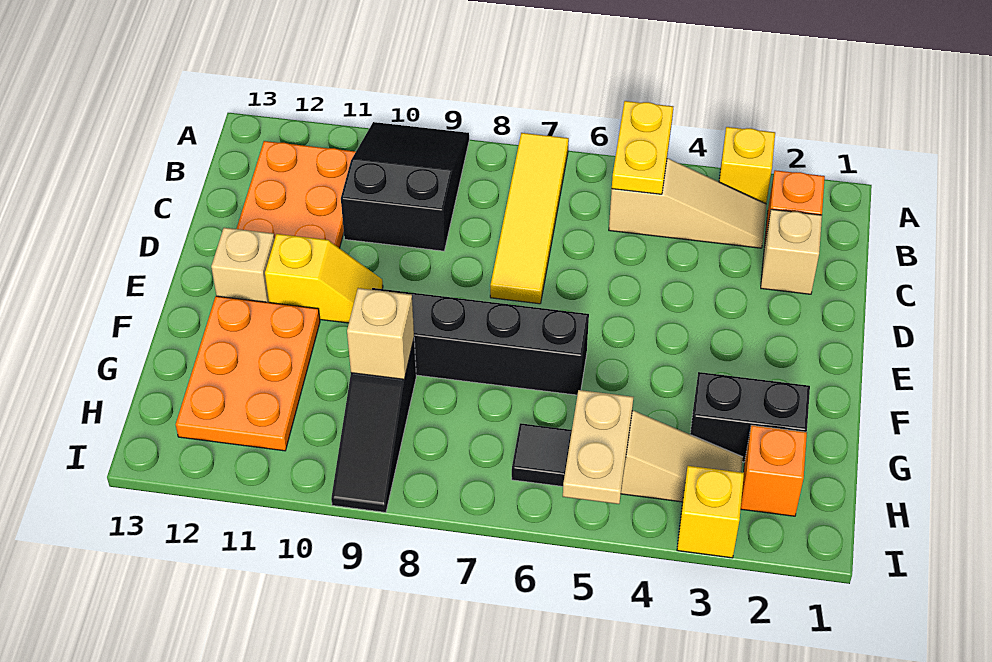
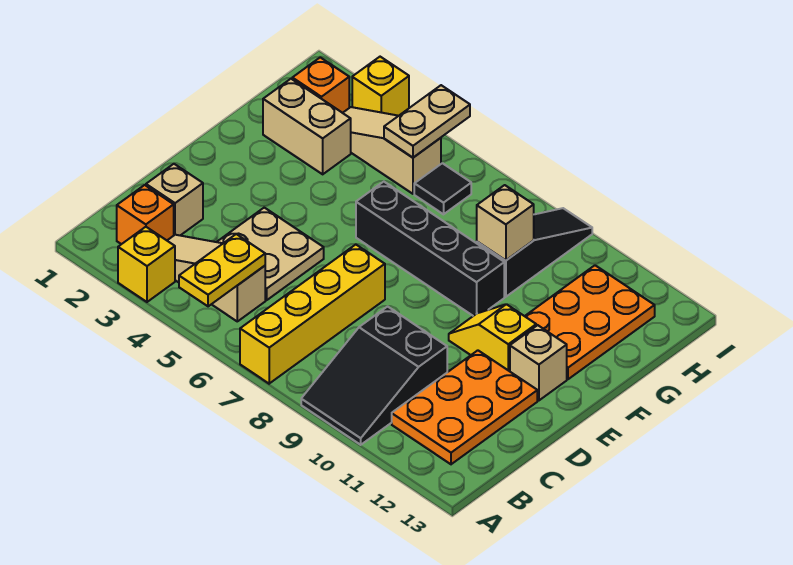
yellow 1x4 tile [490,133,569,304] -> yellow 1x4 brick [240,245,385,384]
none -> tan 2x2 plate [217,208,324,300]
black 1x2 brick [690,372,810,462] -> tan 1x2 brick [263,79,351,174]

